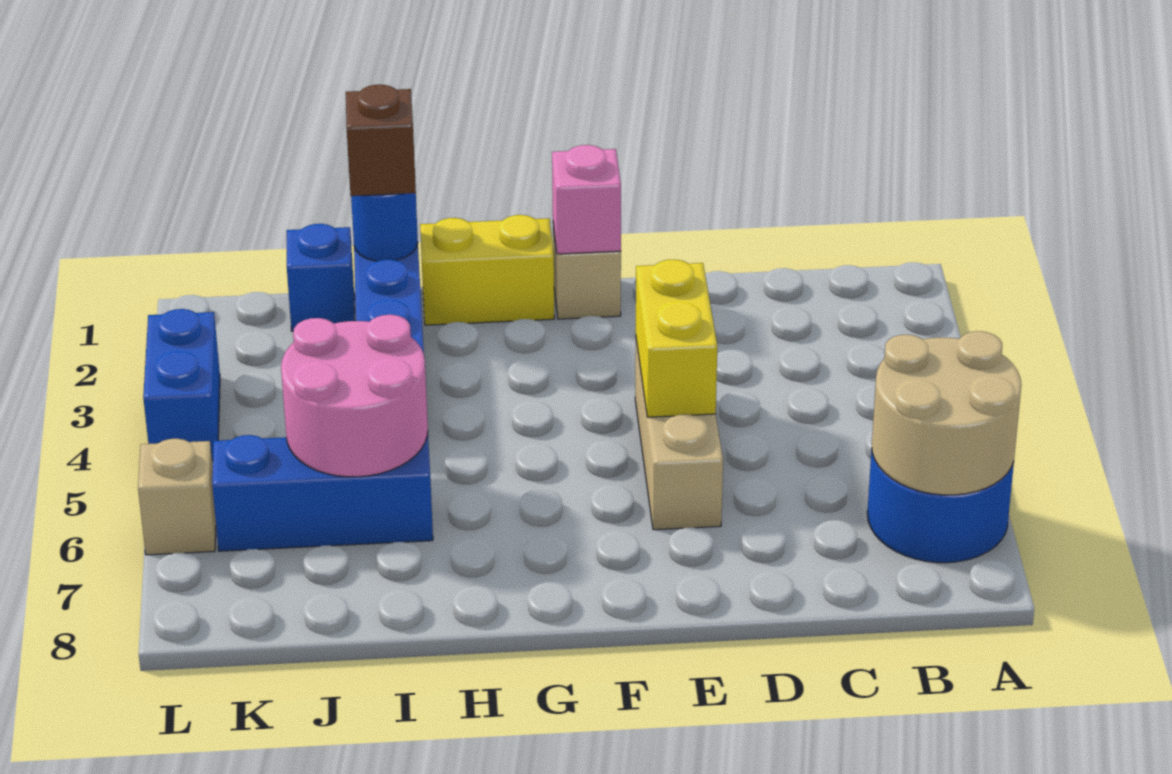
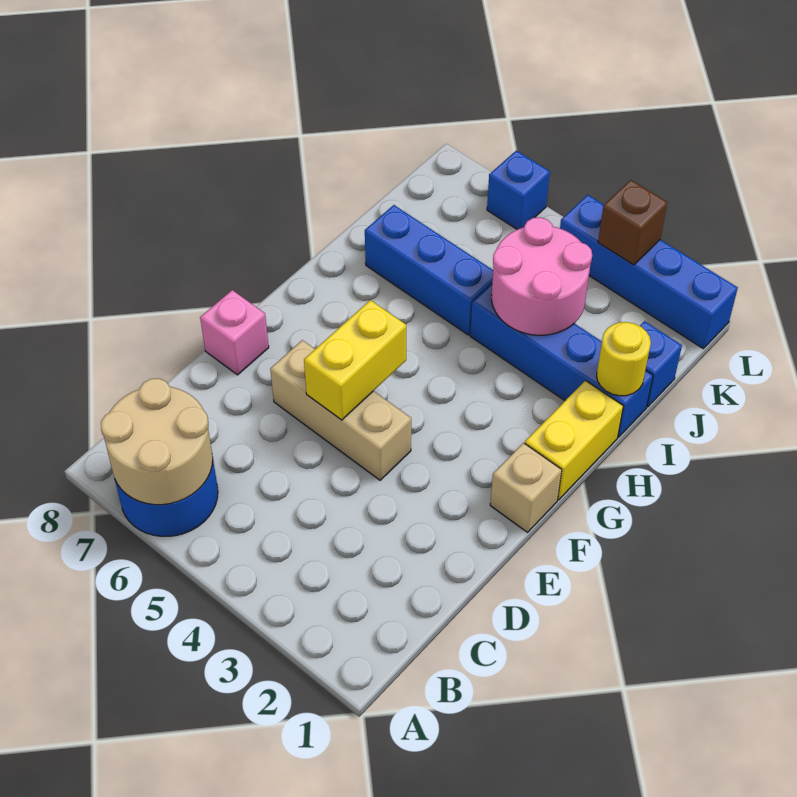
yellow 1x2 brick [636,260,717,417] -> yellow 1x2 brick turned to [304,300,406,420]
pink 1x1 brick [552,145,621,254] -> pink 1x1 brick moved to [200,290,269,375]
blue 1x1 round brick [351,193,418,261] -> yellow 1x1 round brick [597,322,651,396]
brown 1x1 brick [346,85,416,196] -> brown 1x1 brick moved to [598,180,667,265]
pink 2x2 round brick [281,315,428,477] -> pink 2x2 round brick moved to [492,217,592,335]
blue 1x3 brick [212,433,433,551] -> blue 1x3 brick turned to [365,205,493,335]
blue 1x2 brick [143,309,220,461] -> blue 1x4 brick [560,195,738,348]
tan 1x1 brick [138,439,216,555] -> blue 1x1 brick [487,151,550,230]

